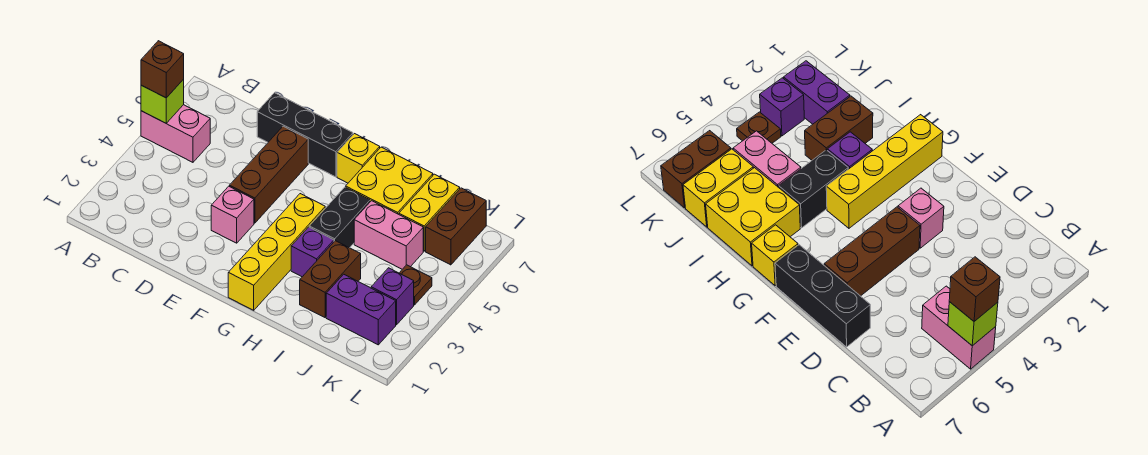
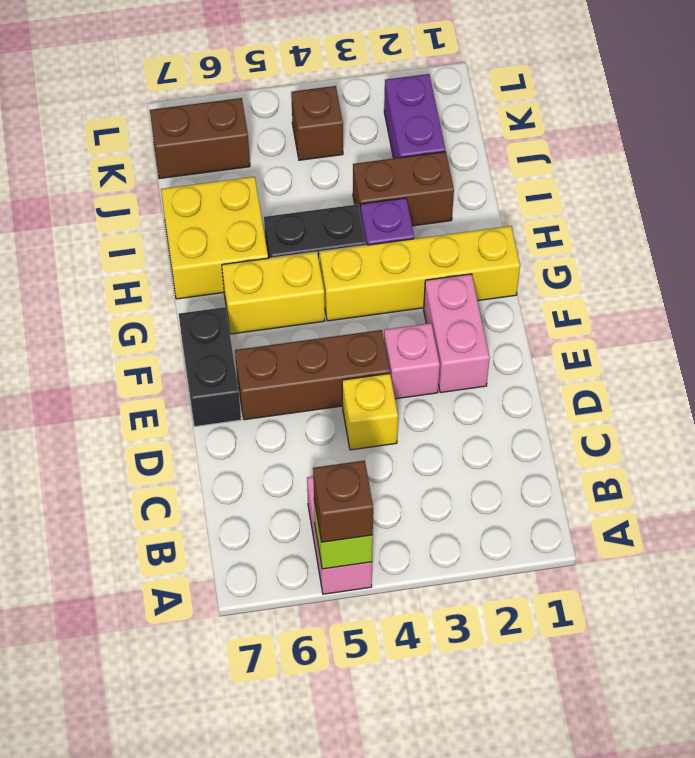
black 1x3 brick [257,93,353,177] -> black 1x2 brick [179,307,241,427]
yellow 1x1 brick [337,134,380,183] -> yellow 1x1 brick moved to [342,374,398,450]
pink 1x2 brick [354,201,423,269] -> pink 1x2 brick moved to [424,274,490,393]
yellow 1x2 brick [399,174,460,251] -> yellow 1x2 brick moved to [222,252,325,334]
purple 1x1 brick [371,268,414,325] -> none
brown 1x1 plate [400,265,432,305] -> brown 1x1 brick [291,86,343,160]

